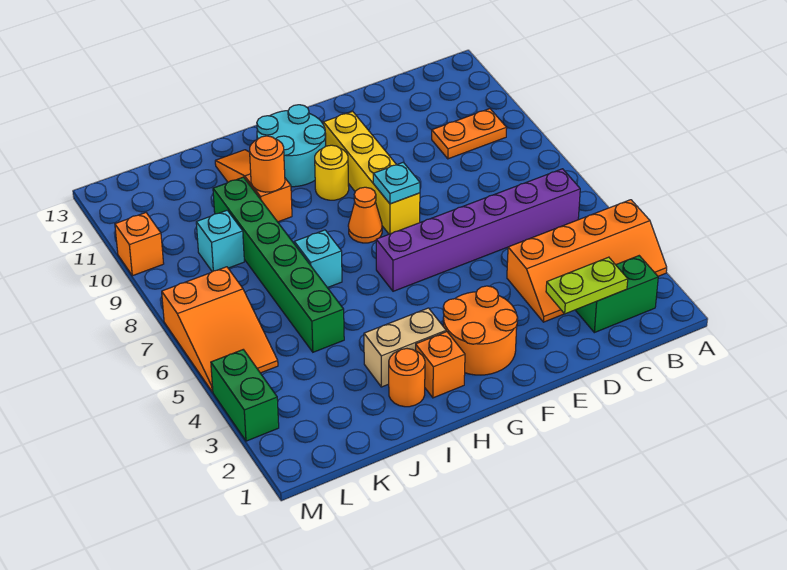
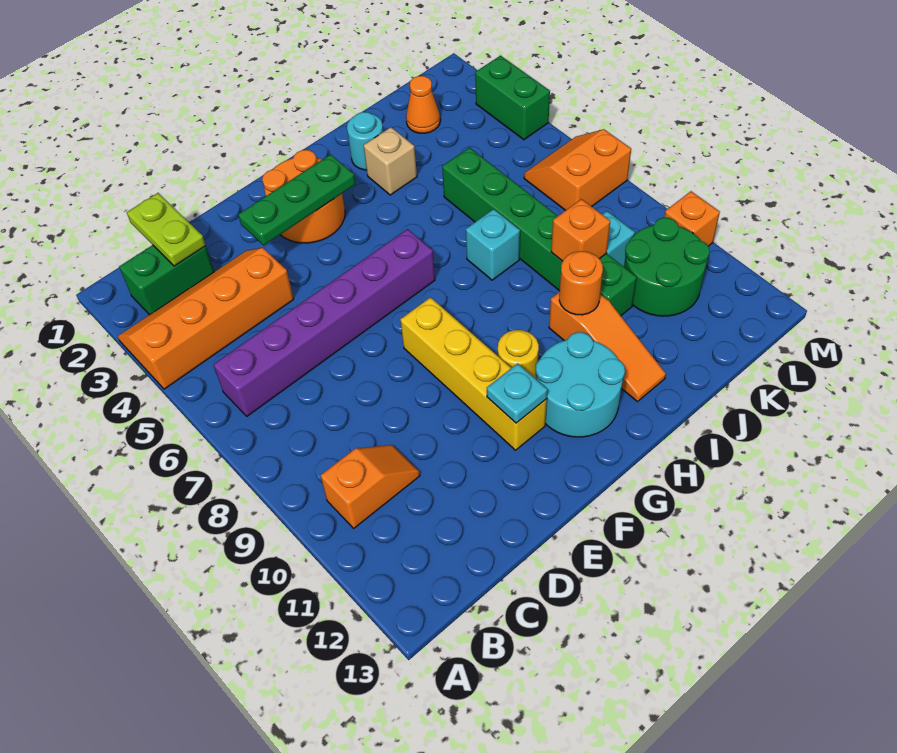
orange 1x2 plate [432,109,507,159] -> orange 1x2 slope [320,445,420,528]
lime 1x2 plate [546,257,628,314] -> lime 1x2 plate turned to [127,193,206,266]
none -> green 1x3 plate [238,154,355,245]
cyan 1x1 plate [373,162,420,204] -> cyan 1x1 plate moved to [487,363,547,423]
orange 1x1 cone [348,187,382,243] -> orange 1x1 cone moved to [406,76,440,133]
orange 1x1 brick [416,332,465,398] -> orange 1x1 brick moved to [551,199,610,261]
tan 1x2 brick [364,308,446,387] -> tan 1x1 brick [363,127,417,195]
orange 1x1 round brick [389,349,425,407] -> cyan 1x1 round brick [347,112,383,170]
none -> green 2x2 round brick [624,218,710,316]
orange 2x3 slope [162,267,278,392] -> orange 2x2 slope [524,129,631,211]

